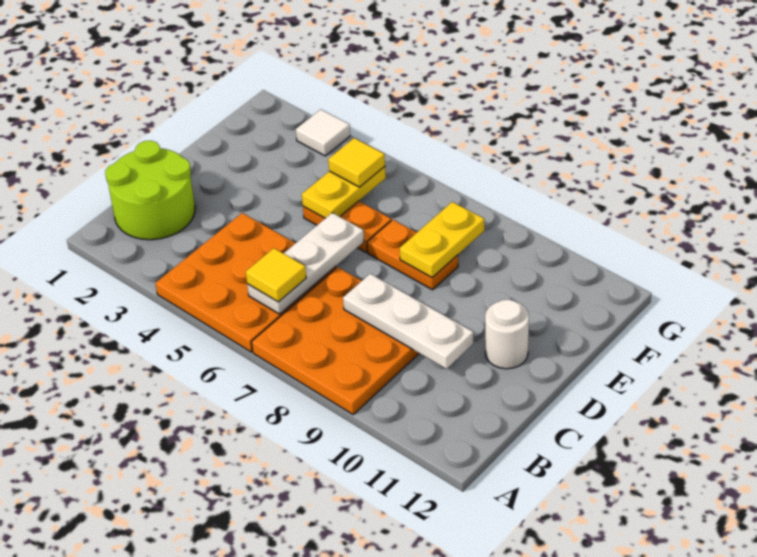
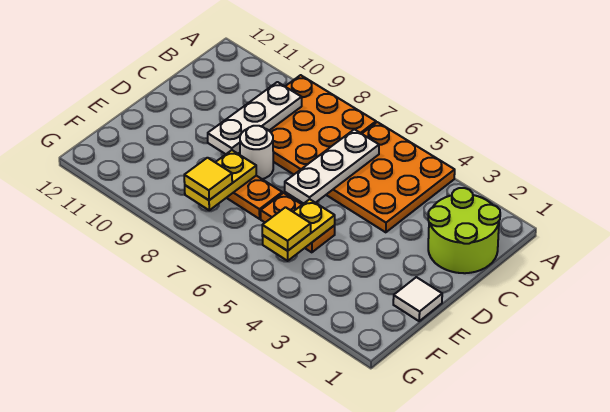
yellow 1x1 tile [246,248,306,302] -> yellow 1x1 tile moved to [184,158,232,200]
white 1x3 plate [343,274,473,369] -> white 1x3 plate turned to [208,82,302,154]
white 1x1 round brick [485,300,529,369] -> white 1x1 round brick moved to [240,126,273,179]
white 1x1 tile [296,109,350,156] -> white 1x1 tile moved to [393,277,442,321]

